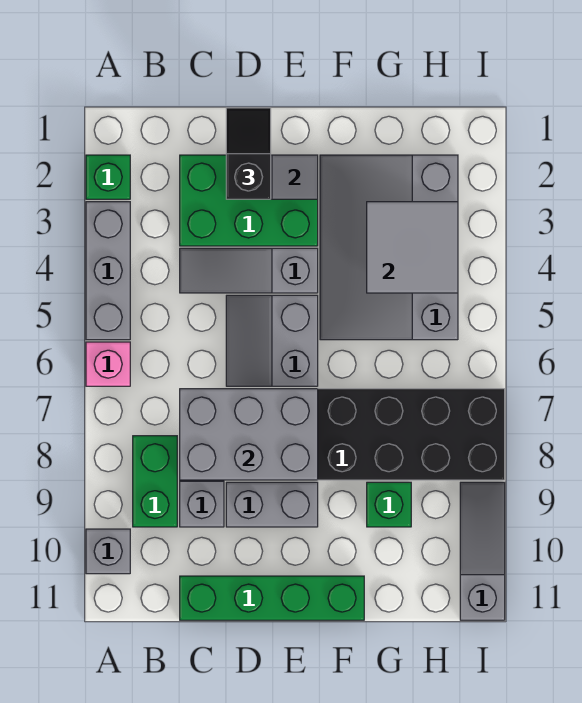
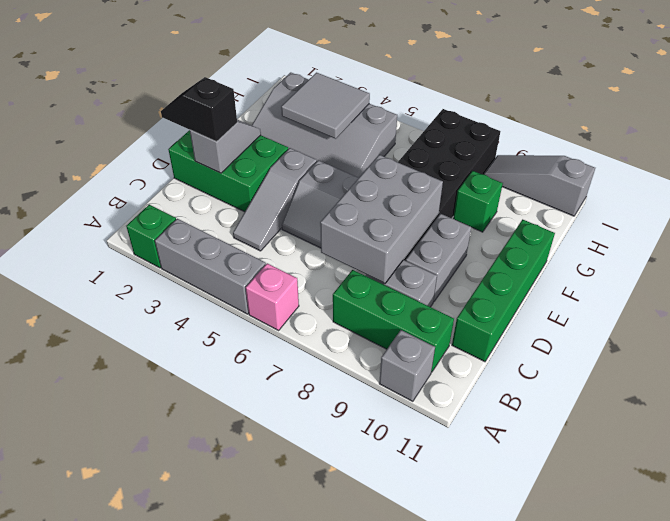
green 1x2 brick [133,436,177,527] -> green 1x3 brick [333,270,454,372]
green 2x3 brick [180,155,318,246] -> green 2x3 brick turned to [168,130,288,212]

